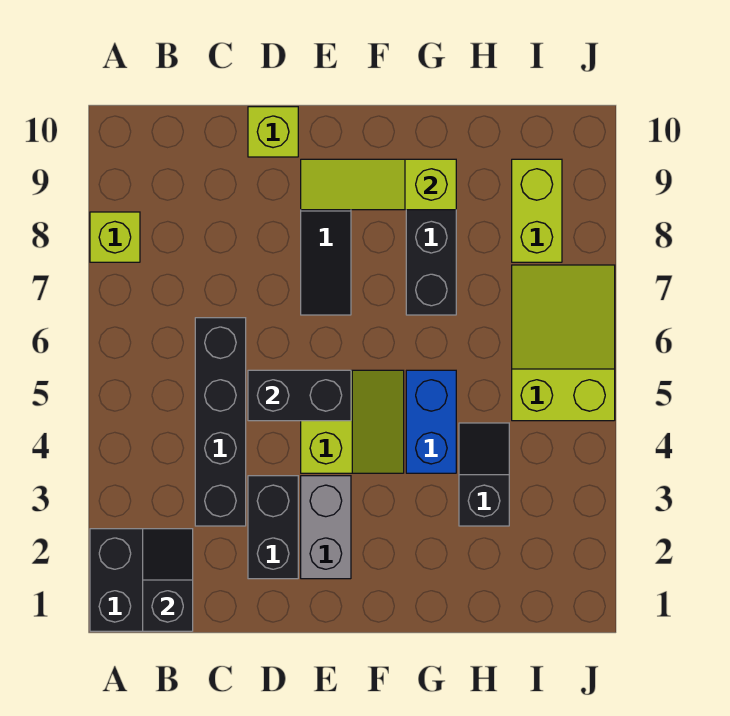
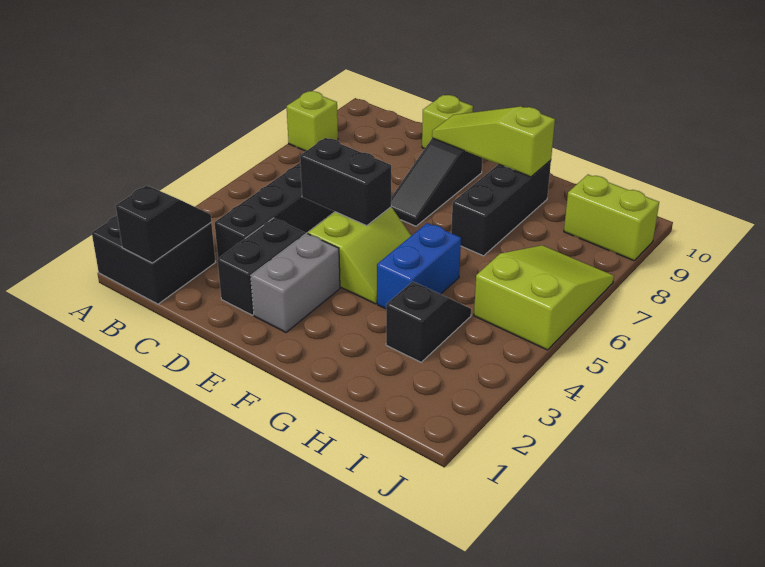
lime 1x2 brick [512,159,562,262] -> lime 1x2 brick turned to [564,175,659,261]

